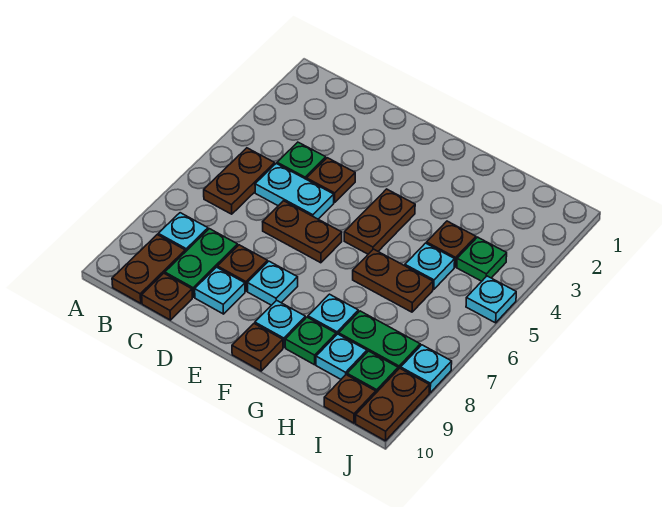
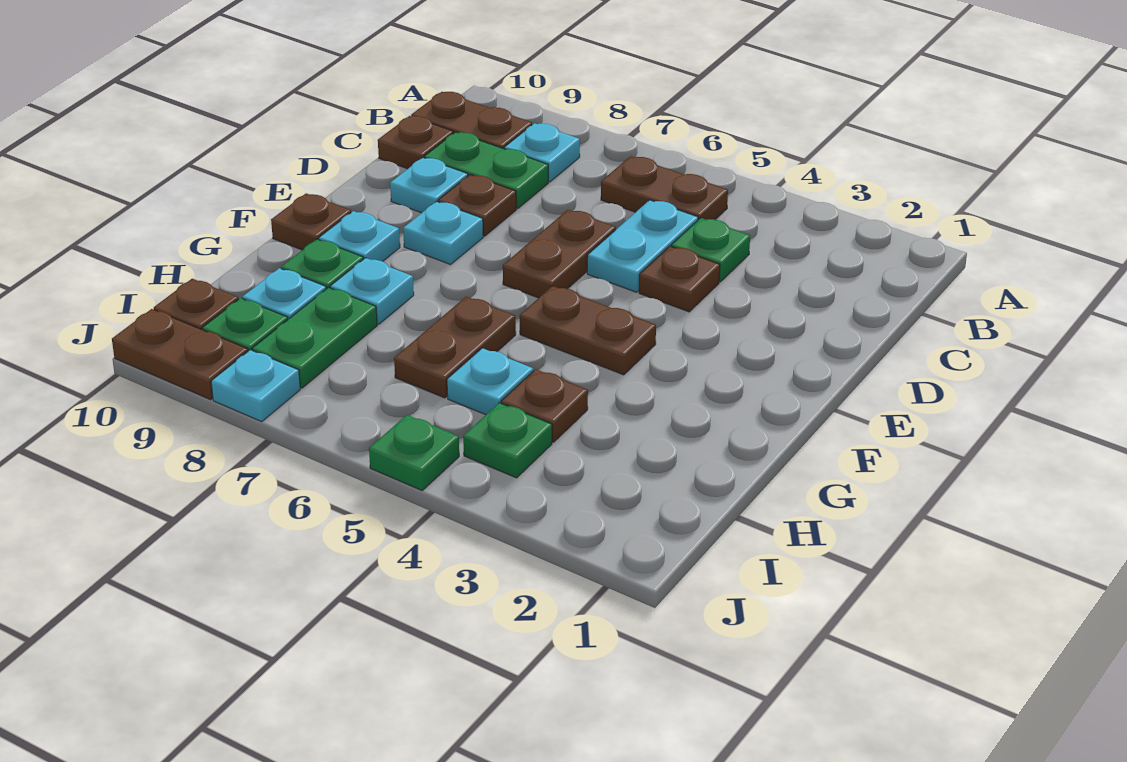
cyan 1x1 plate [466,276,516,323] -> green 1x1 plate [369,415,459,490]

